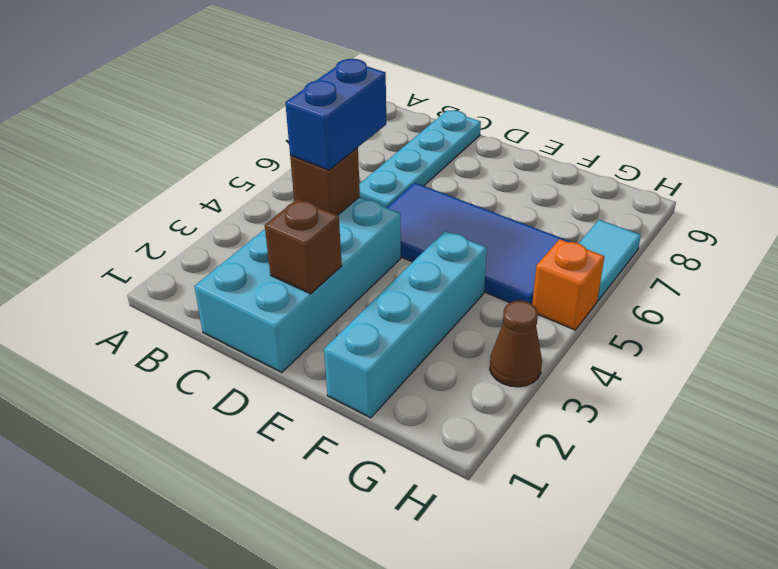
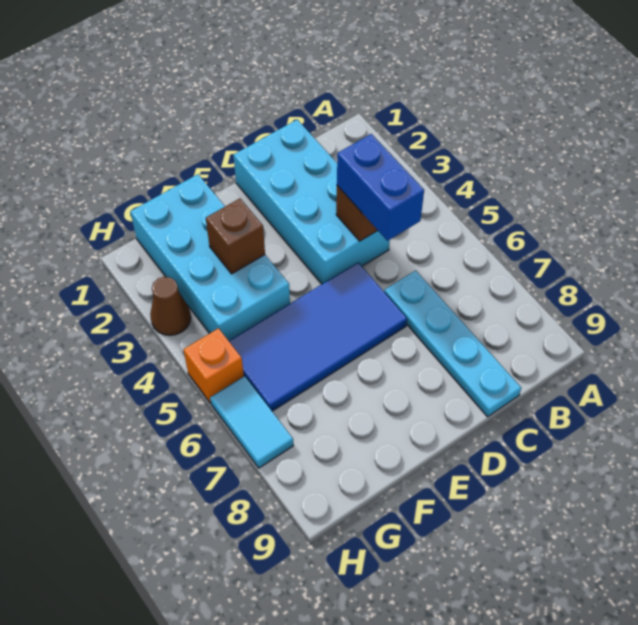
brown 1x1 brick [265,199,342,294] -> brown 1x1 brick moved to [206,199,265,274]
cyan 1x4 brick [324,231,487,418] -> cyan 2x4 brick [130,174,290,341]

